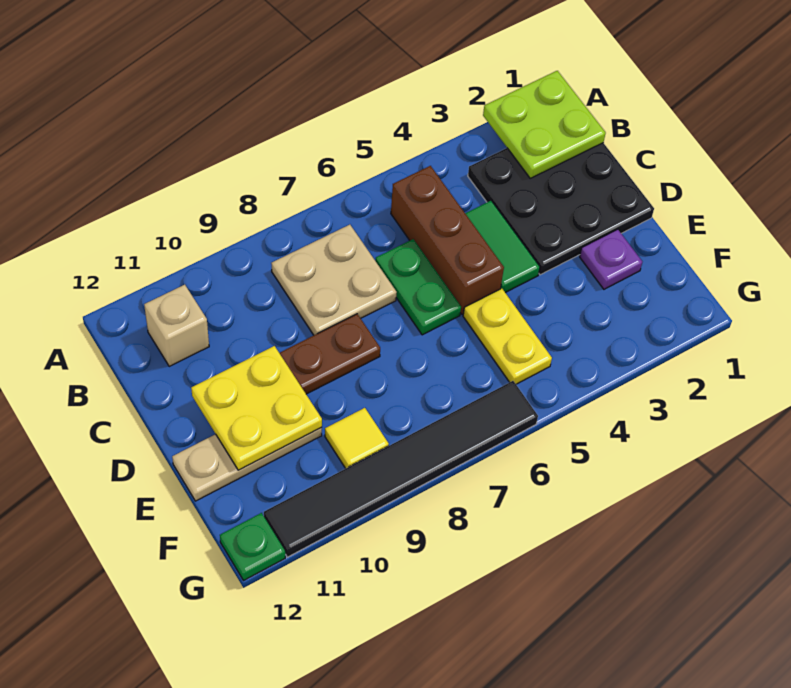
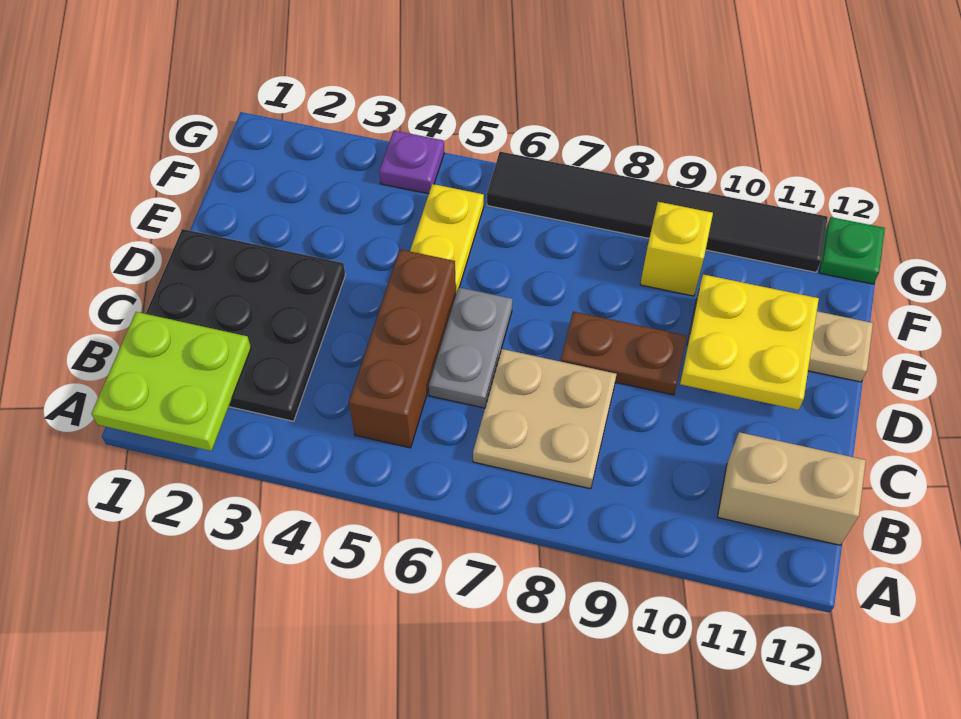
tan 1x1 brick [144,284,209,366] -> tan 1x2 brick [718,432,866,545]
green 1x2 tile [465,201,540,293] -> none
green 1x2 plate [375,239,461,335] -> grey 1x2 plate [429,287,513,408]
purple 1x1 plate [580,229,642,289] -> purple 1x1 plate moved to [379,131,444,194]
yellow 1x1 tile [325,408,389,469] -> yellow 1x1 brick [640,202,713,296]

